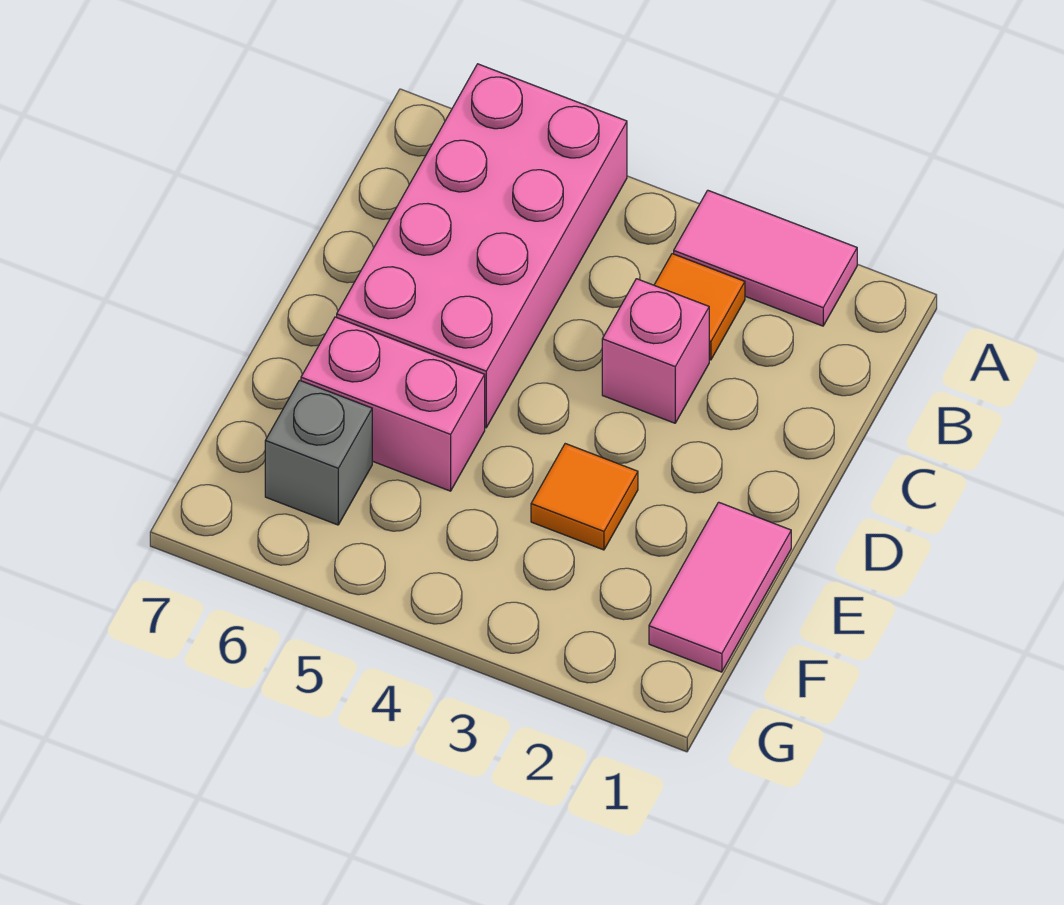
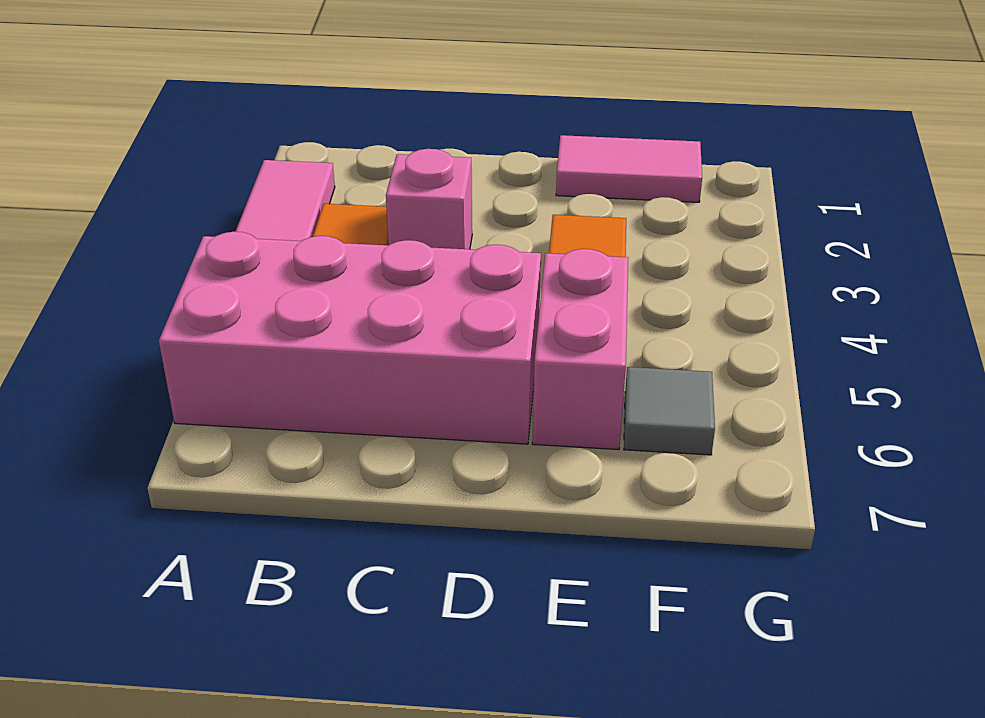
grey 1x1 brick [265,380,372,525] -> grey 1x1 tile [624,367,715,455]

